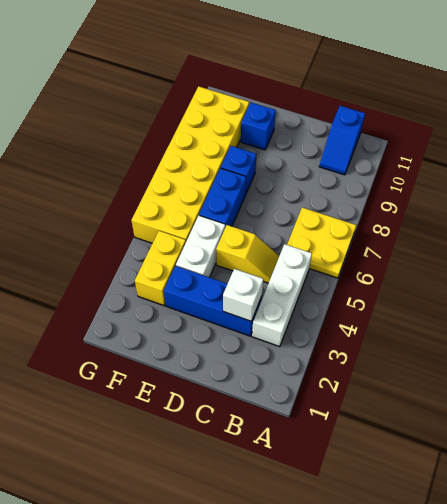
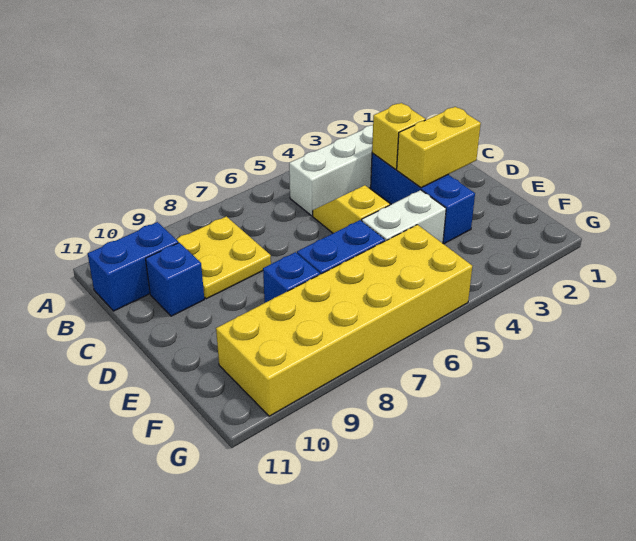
yellow 2x2 plate [287,207,356,278] -> yellow 2x2 plate moved to [177,216,271,299]
blue 1x2 slope [319,106,365,175] -> blue 1x2 brick [88,222,178,311]
white 1x1 brick [223,269,263,321] -> yellow 1x1 brick [372,103,426,169]
blue 1x1 brick [241,103,276,150] -> blue 1x1 brick moved to [146,243,204,316]
yellow 1x2 brick [135,231,186,306] -> yellow 1x2 brick moved to [397,107,481,188]

